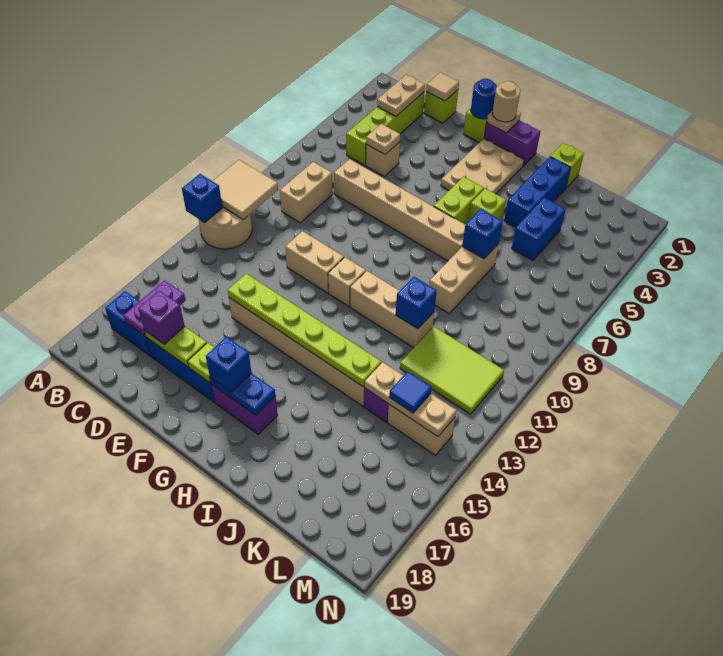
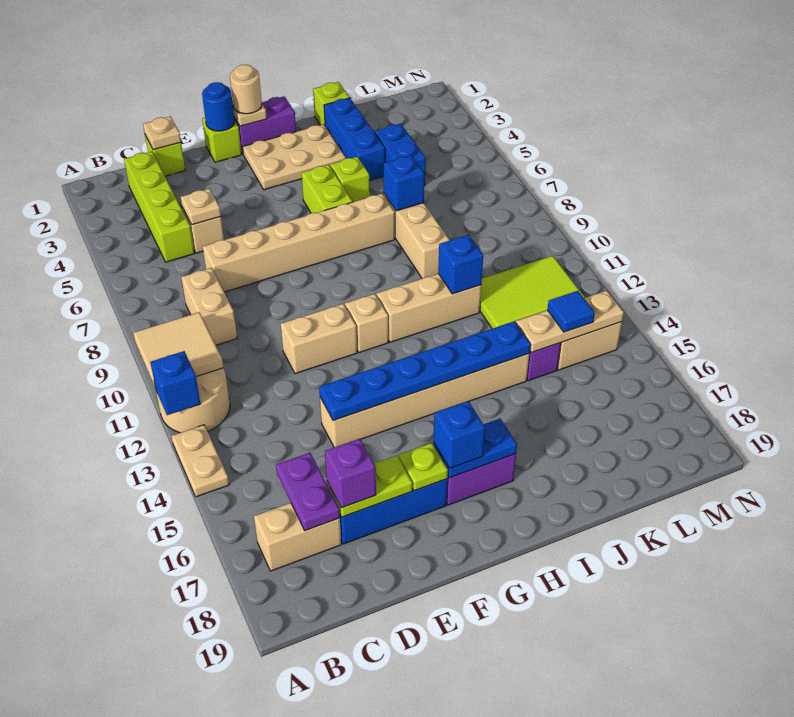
blue 1x2 brick [105,291,151,356] -> tan 1x2 brick [254,503,341,571]
tan 1x2 plate [377,75,425,116] -> tan 1x2 plate moved to [171,425,229,497]
tan 1x1 tile [426,72,459,101] -> tan 1x1 plate [143,117,181,150]
lime 1x6 plate [228,274,381,387] -> blue 1x6 plate [319,321,531,421]
tan 2x3 plate [441,139,524,194] -> tan 2x3 plate turned to [243,124,346,190]

